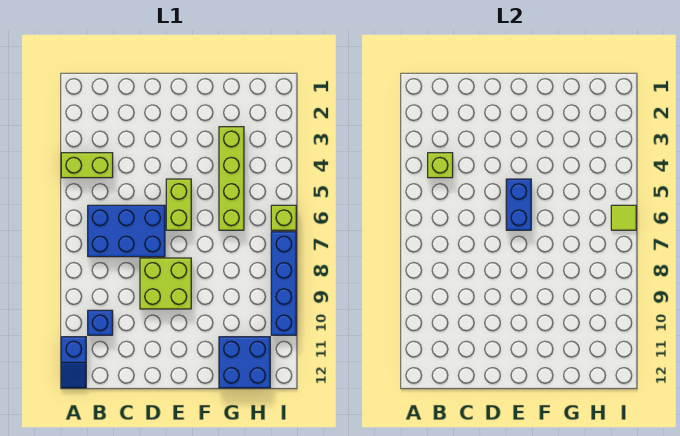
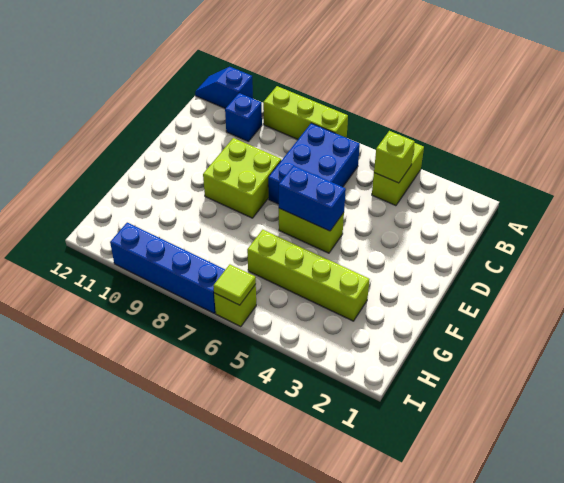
none -> lime 1x3 brick [263,86,348,139]
blue 2x2 brick [219,337,270,388] -> none

